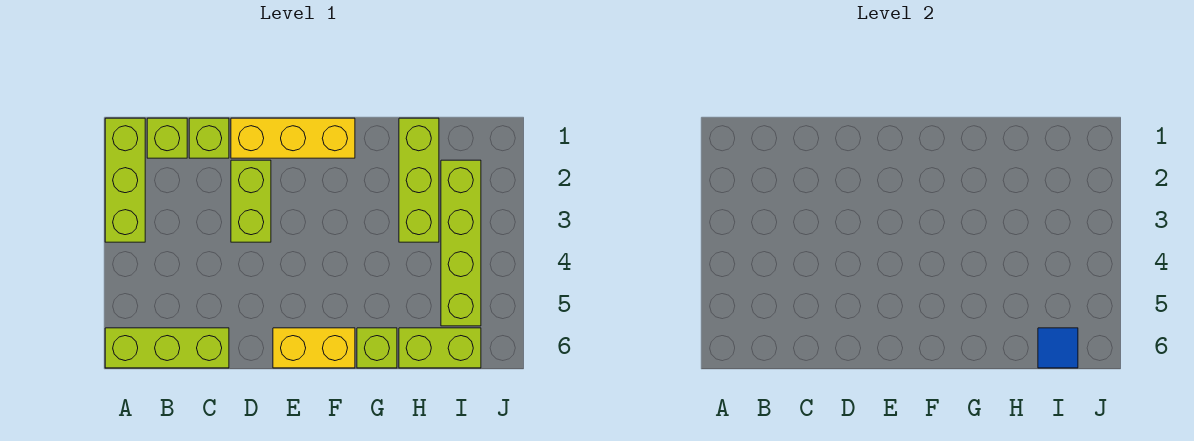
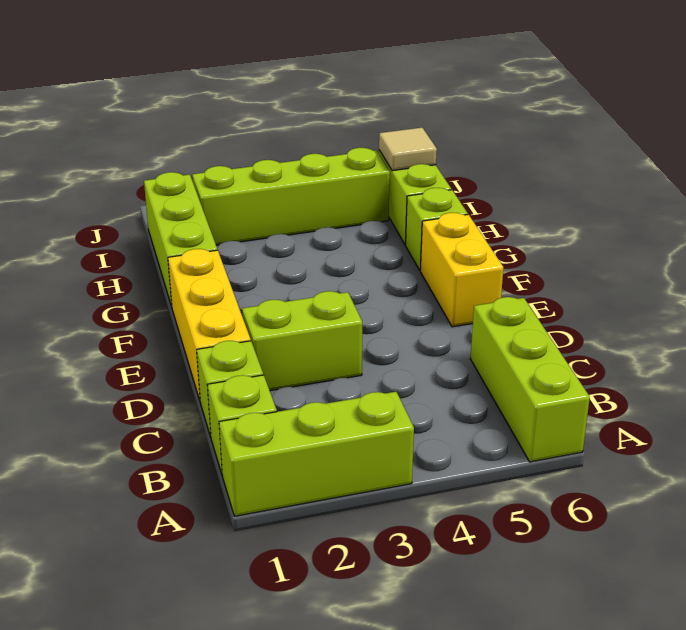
lime 1x3 brick [399,118,439,242] -> lime 1x3 brick turned to [144,172,217,307]
blue 1x1 tile [1038,328,1078,368] -> tan 1x1 tile [379,128,437,171]

